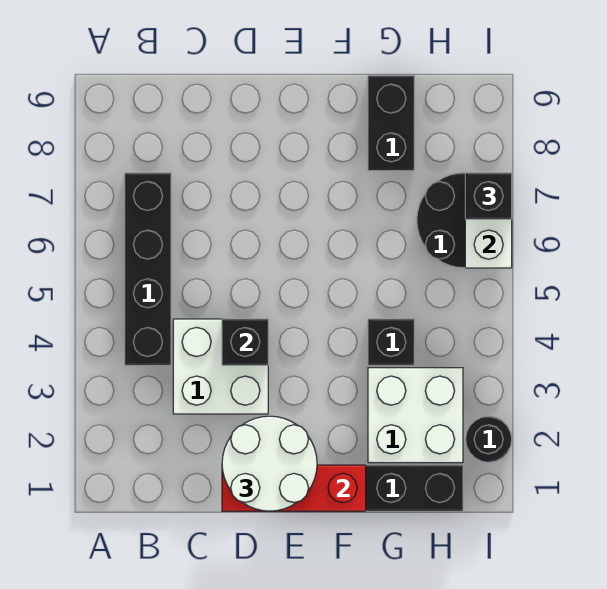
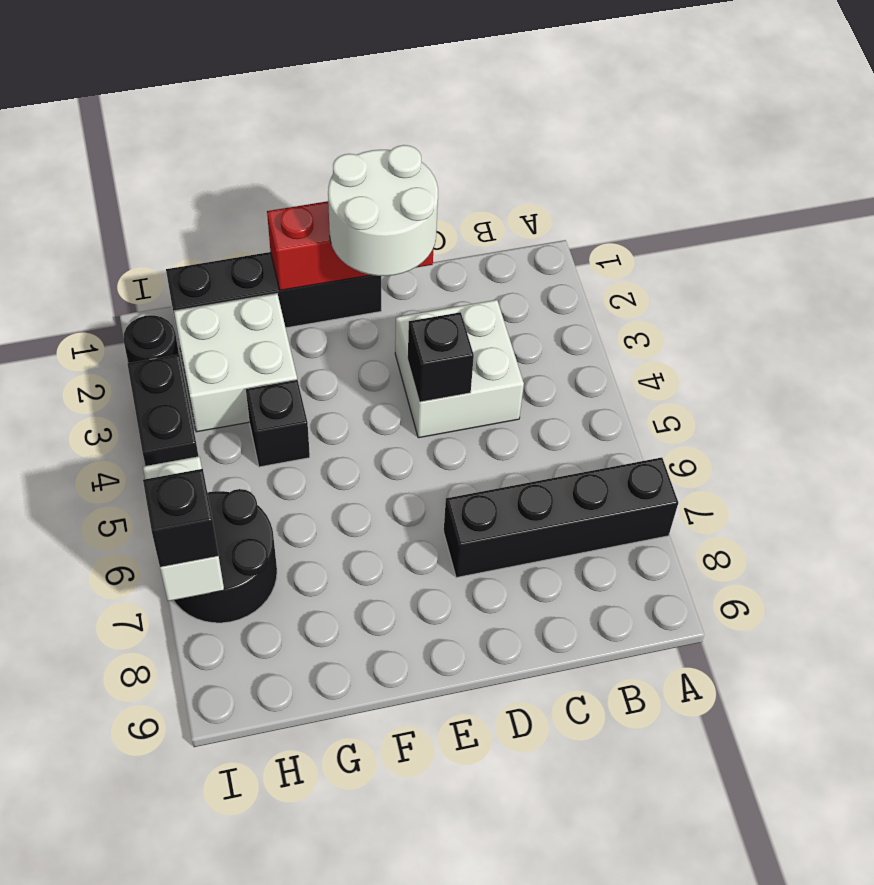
black 1x4 brick [125,173,171,365] -> black 1x4 brick turned to [444,458,678,578]
black 1x2 brick [368,76,414,171] -> black 1x2 brick moved to [127,355,198,466]

